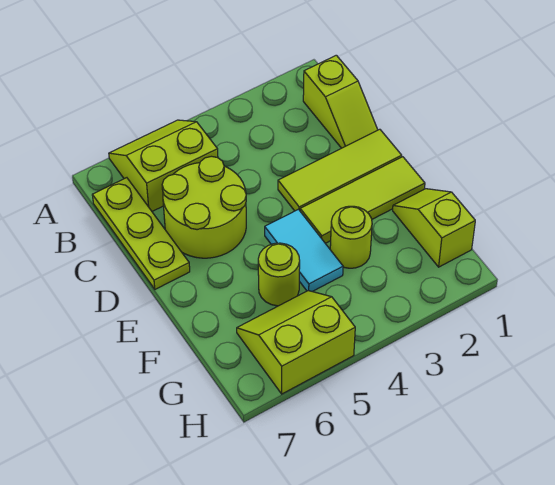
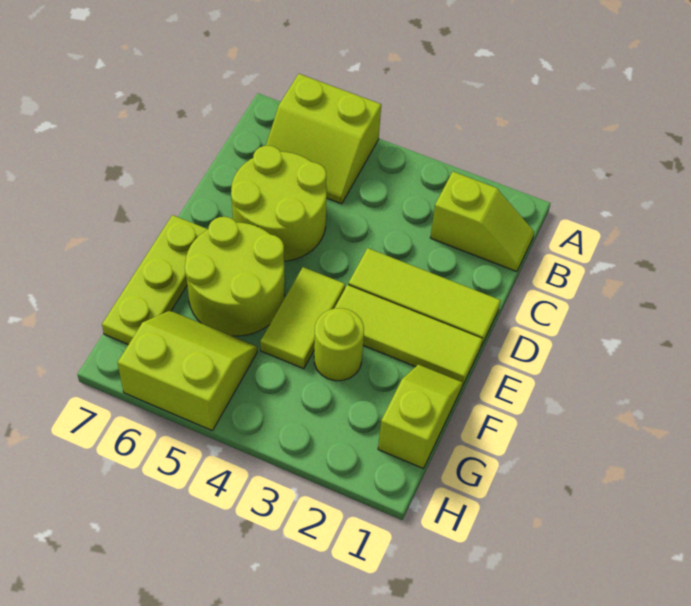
lime 2x2 slope [109,120,218,211] -> lime 2x2 slope turned to [266,74,381,204]
lime 1x2 slope [303,55,378,148] -> lime 1x2 slope turned to [430,172,534,272]
lime 1x3 plate [92,178,190,289] -> lime 1x3 plate moved to [102,215,208,344]
cyan 1x2 tile [265,209,343,292] -> lime 1x2 tile [260,267,345,369]
lime 1x1 round brick [258,243,300,306] -> lime 2x2 round brick [185,217,285,336]

